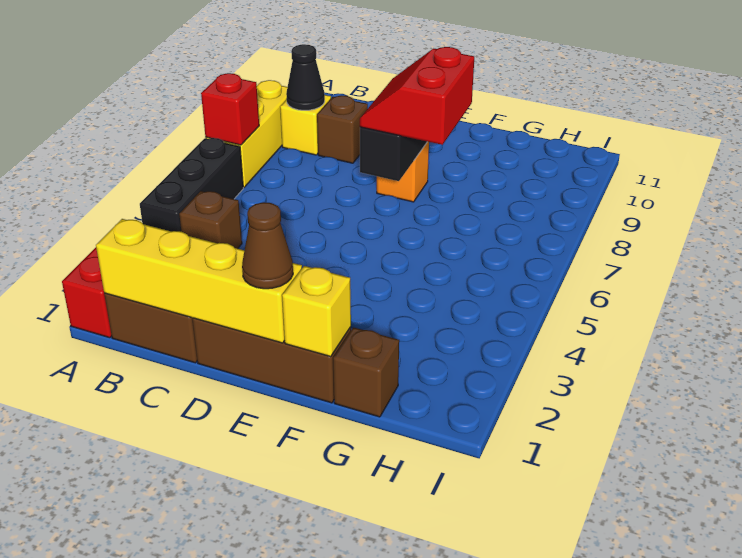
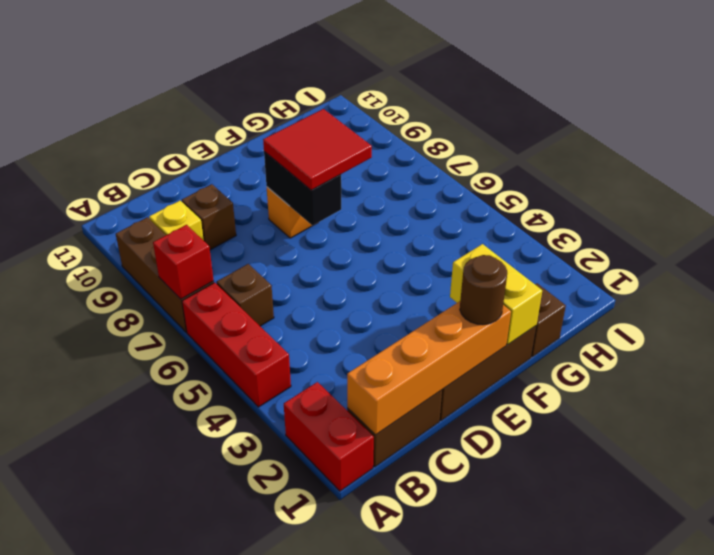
black 1x3 brick [140,138,243,232] -> red 1x3 brick [182,283,291,407]
yellow 1x3 brick [206,80,287,187] -> brown 1x3 brick [116,217,214,332]
yellow 1x4 brick [96,219,302,343] -> orange 1x4 brick [347,301,511,435]
brown 1x1 brick [179,191,242,249] -> brown 1x1 brick moved to [217,264,274,326]
black 1x1 cone [286,44,325,110] -> none
brown 1x1 cone [242,202,293,289] -> brown 1x1 round brick [460,255,507,325]
red 2x2 slope [360,47,474,145] -> red 2x2 tile [263,109,372,190]
yellow 1x1 brick [282,266,351,356] -> yellow 1x2 brick [450,244,542,344]

